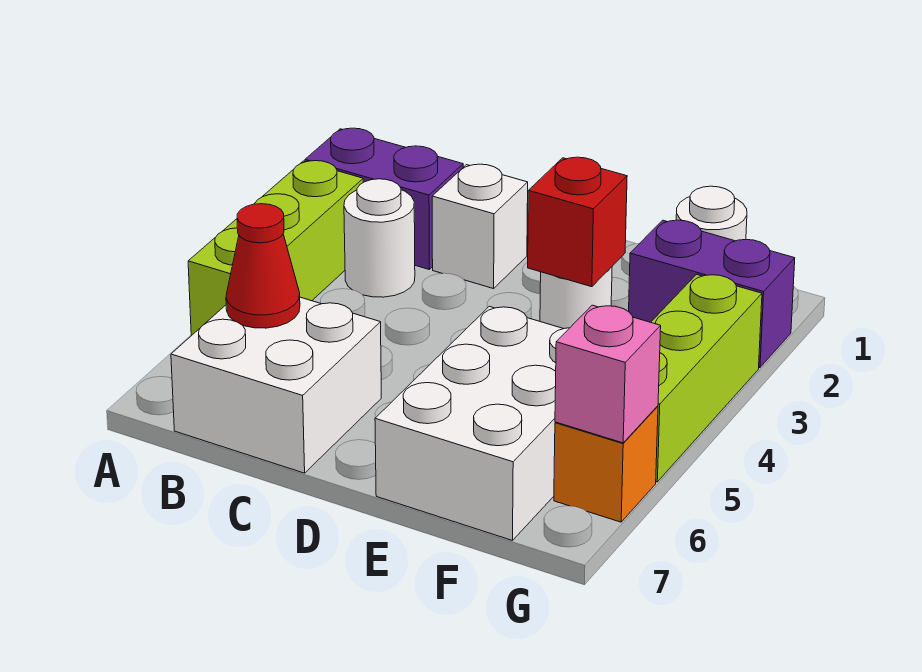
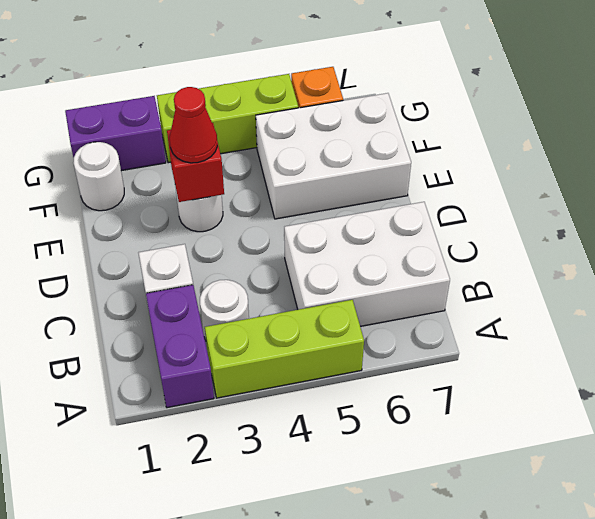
white 2x2 brick [171,297,381,473] -> white 2x3 brick [284,202,450,326]
red 1x1 cone [226,204,300,328] -> red 1x1 cone moved to [170,87,217,163]
purple 1x2 brick [629,220,795,368] -> purple 1x2 brick turned to [65,96,166,171]
pink 1x1 brick [555,305,661,443] -> none

